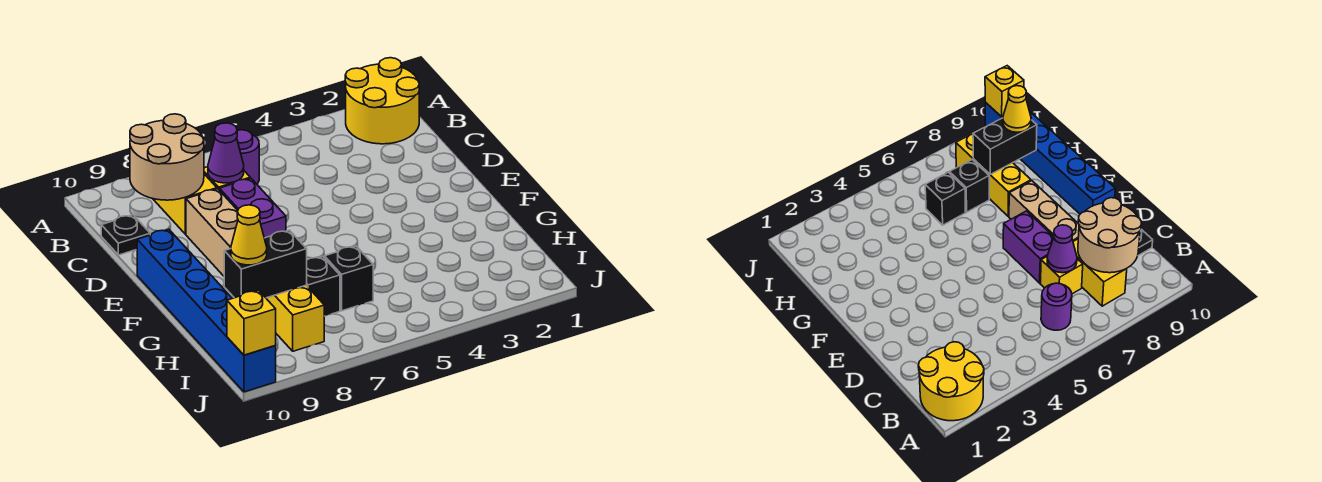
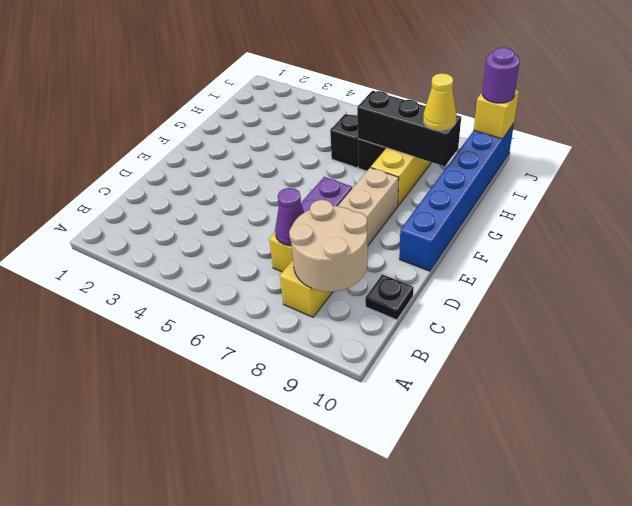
yellow 2x2 round brick [345,58,419,144] -> none
purple 1x1 round brick [237,130,259,184] -> purple 1x1 round brick moved to [482,48,520,103]
black 1x2 brick [224,230,307,298] -> black 1x3 brick [357,91,461,166]

